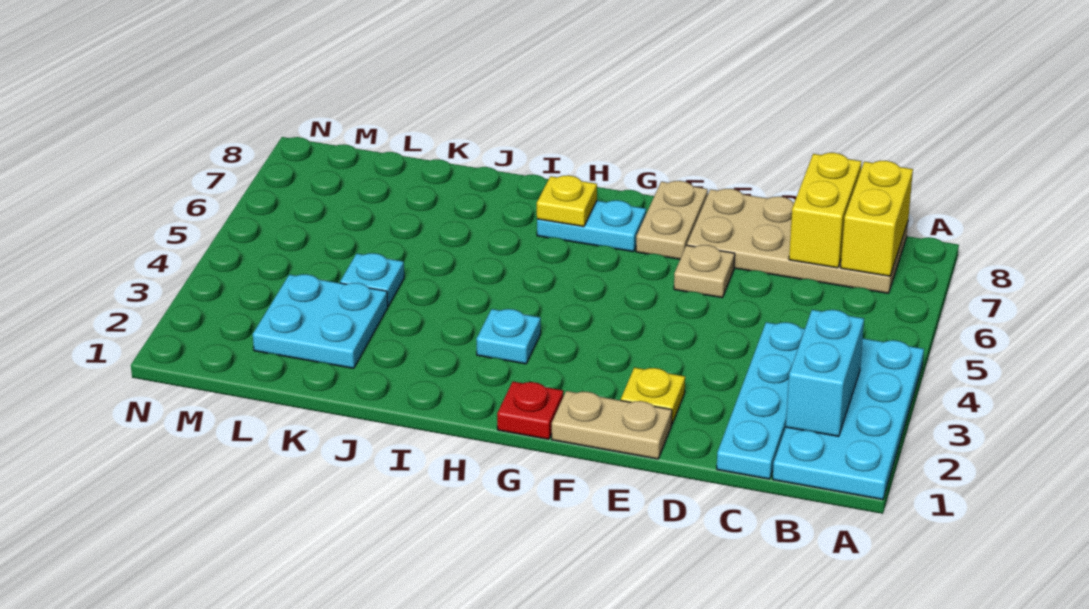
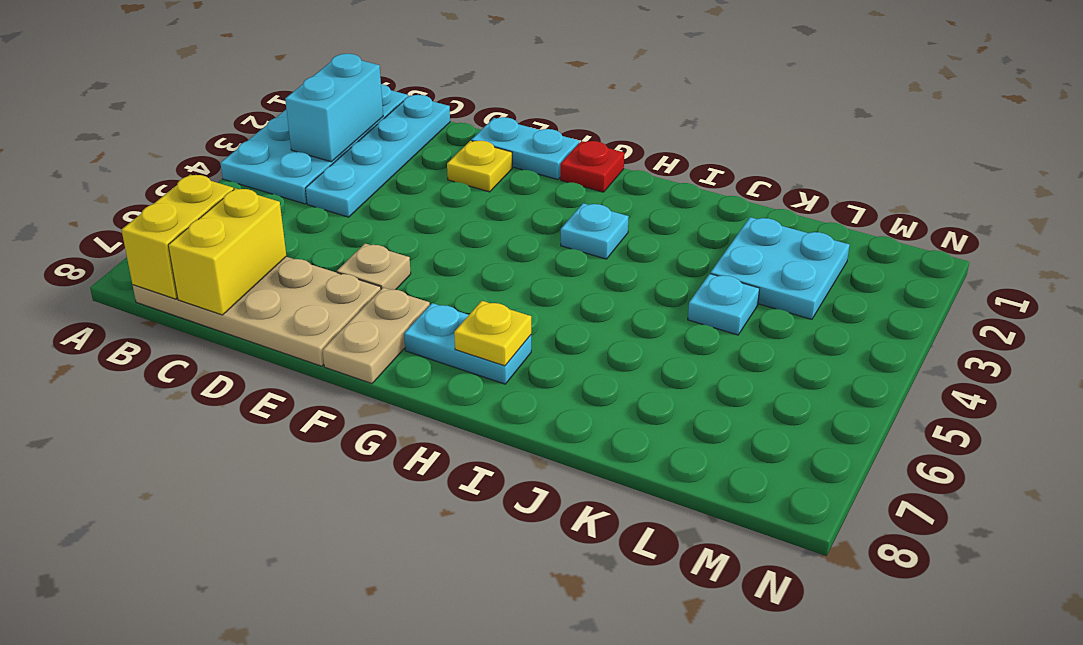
tan 1x2 plate [552,391,672,459] -> cyan 1x2 plate [472,117,579,180]

